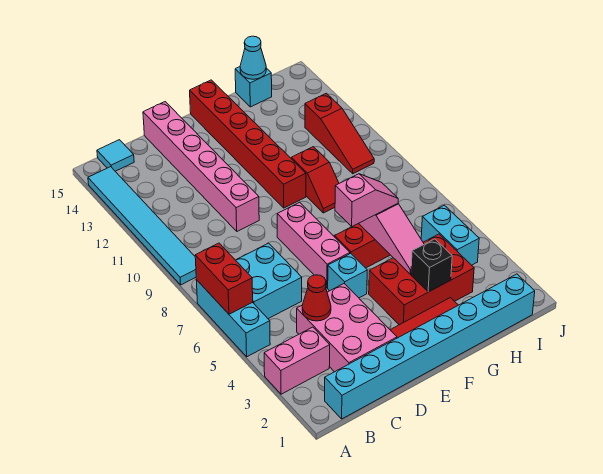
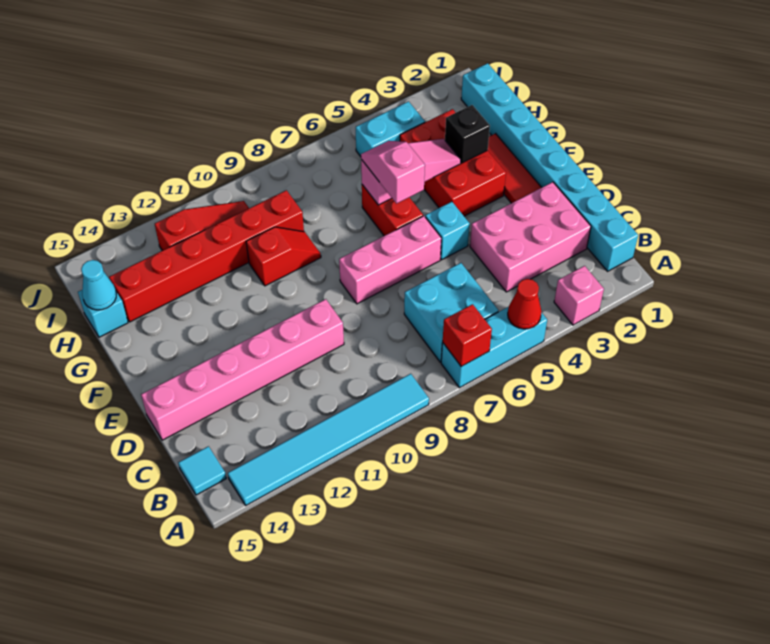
pink 1x2 brick [264,327,330,394] -> pink 1x1 brick [554,266,604,325]
red 1x2 brick [195,243,253,314] -> red 1x1 brick [443,304,492,366]
red 1x1 cone [302,275,331,321] -> red 1x1 cone moved to [508,279,542,329]
red 1x6 brick [190,80,306,208] -> red 1x6 brick moved to [109,190,304,322]

